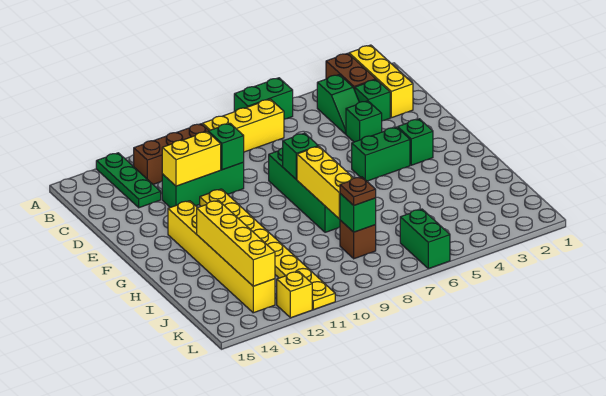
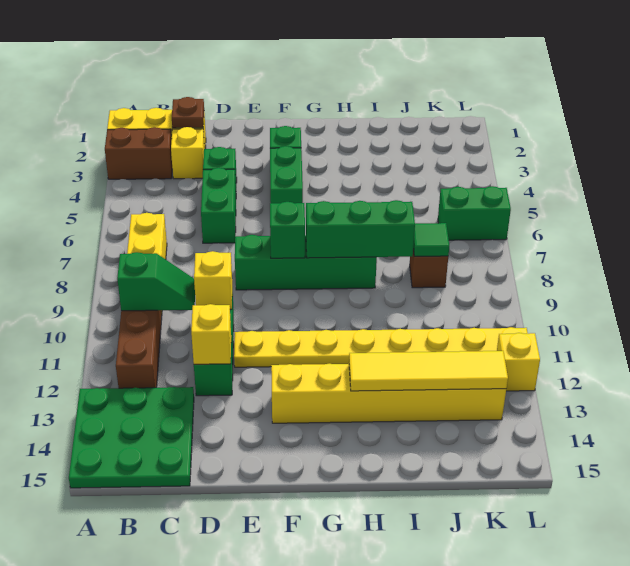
green 1x2 brick [234,78,293,119] -> green 1x2 brick moved to [201,168,236,243]
green 1x3 plate [96,153,161,208] -> green 3x3 plate [69,387,194,488]
green 1x2 slope [317,75,359,134] -> green 1x2 slope moved to [117,252,195,311]
green 1x1 brick [355,80,390,121] -> yellow 1x1 brick [171,127,204,179]
green 1x1 brick [208,123,244,170] -> yellow 1x1 brick [194,251,232,309]
yellow 1x2 brick [162,132,221,186] -> yellow 1x1 brick [191,304,231,364]
yellow 1x3 brick [297,146,353,219] -> green 1x3 brick [306,200,415,258]
yellow 1x4 brick [197,200,275,286] -> yellow 1x4 tile [349,351,508,391]
green 1x1 brick [340,194,376,232] -> green 1x1 tile [413,223,449,256]
brown 1x1 plate [340,177,376,205] -> brown 1x1 plate moved to [172,97,204,128]

